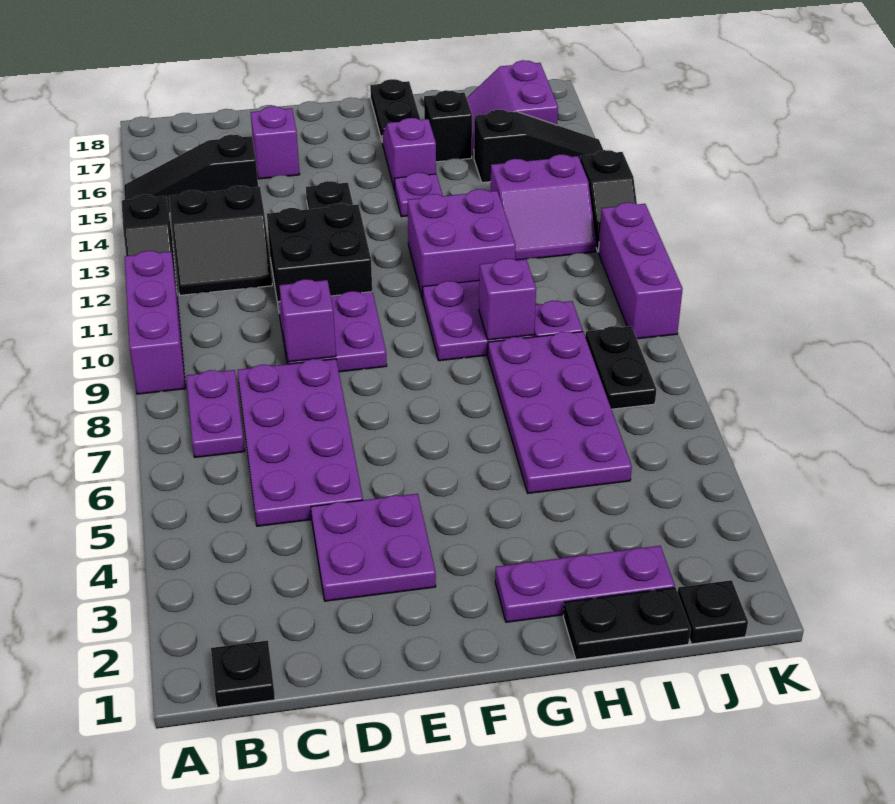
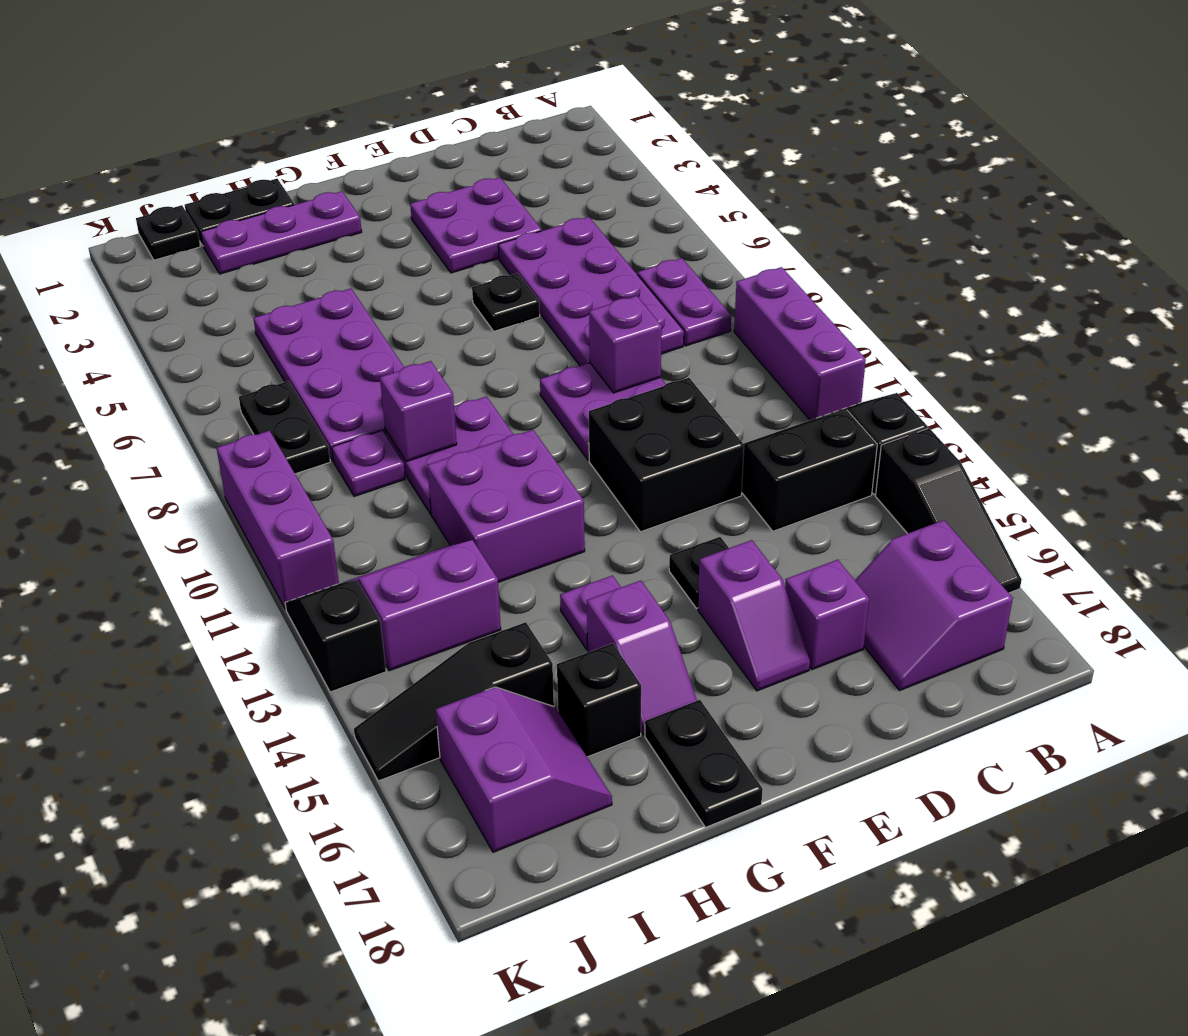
black 1x3 slope [124,134,258,213] -> black 1x3 slope turned to [876,428,1022,593]
black 1x1 plate [211,640,275,708] -> black 1x1 plate moved to [472,273,540,331]
none -> purple 2x2 slope [855,520,1013,690]
none -> purple 1x2 slope [698,540,810,691]

